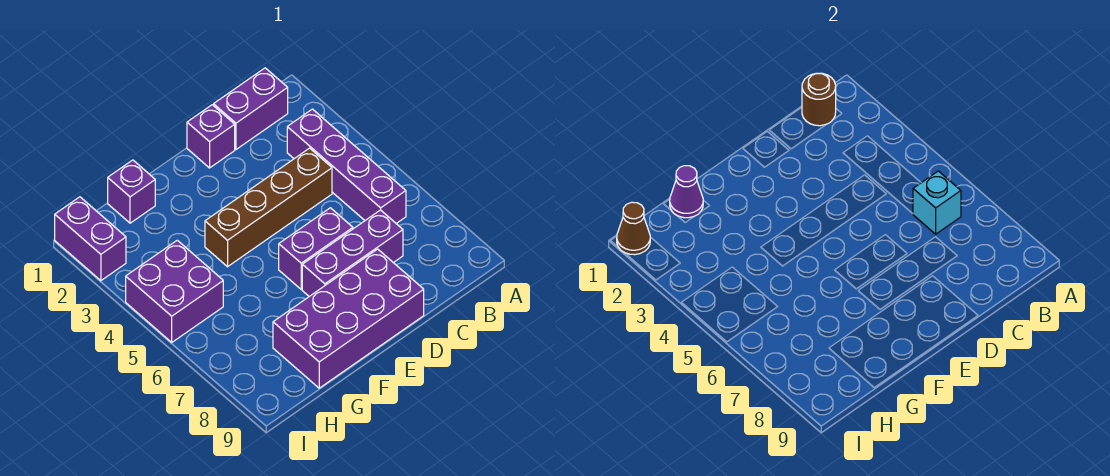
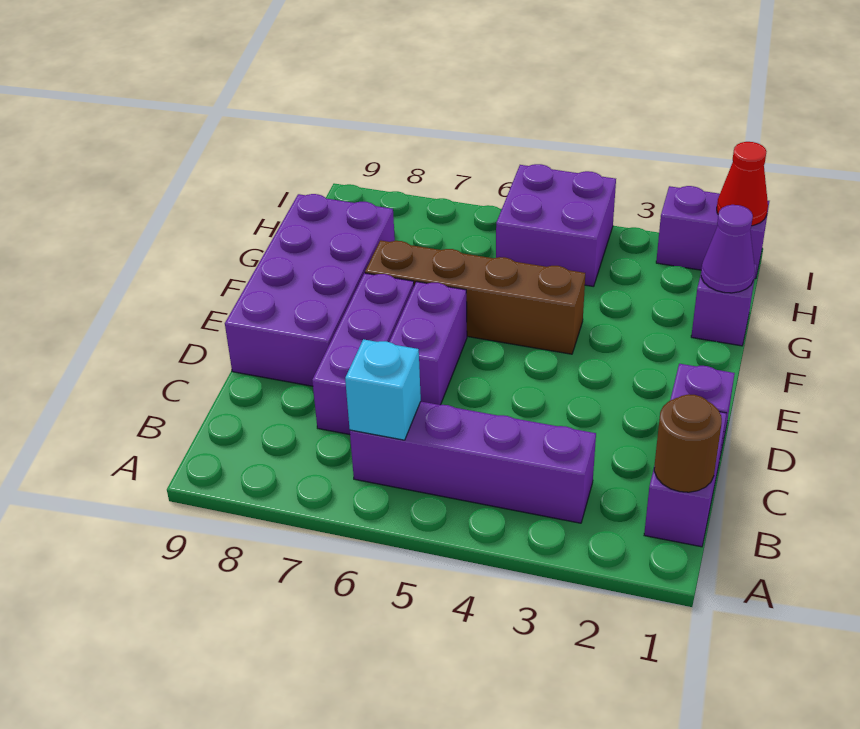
brown 1x4 brick [205,148,332,267] -> brown 1x4 brick turned to [365,240,585,354]
brown 1x1 cone [617,202,650,255] -> red 1x1 cone [717,142,768,226]

